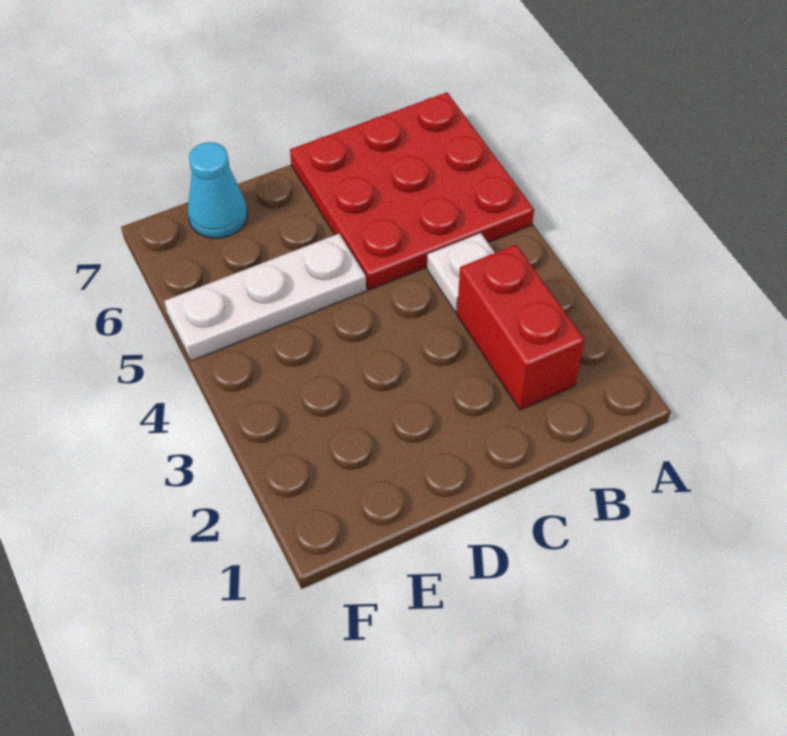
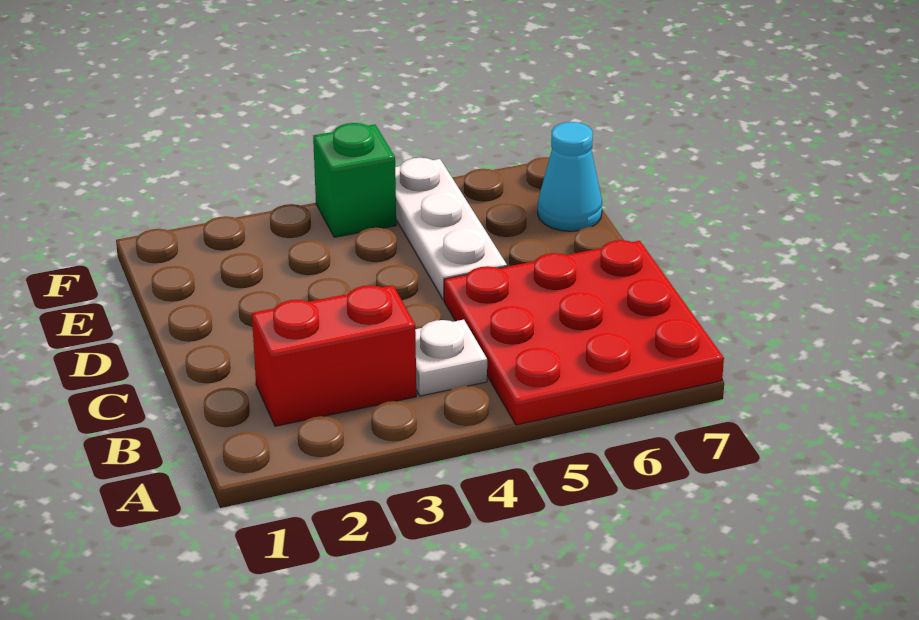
none -> green 1x1 brick [313,123,396,237]

